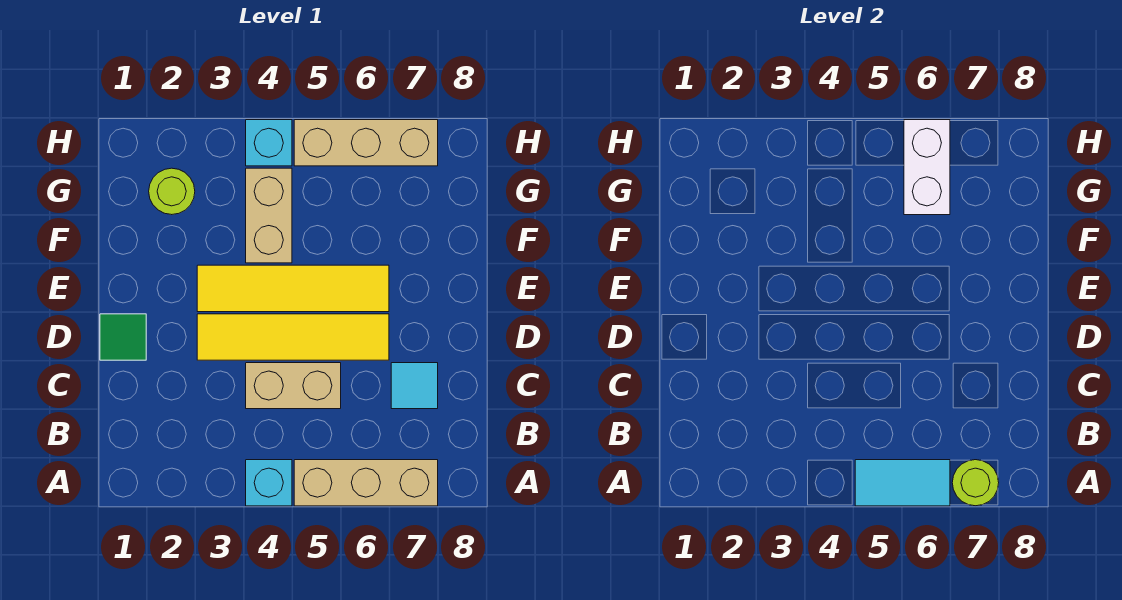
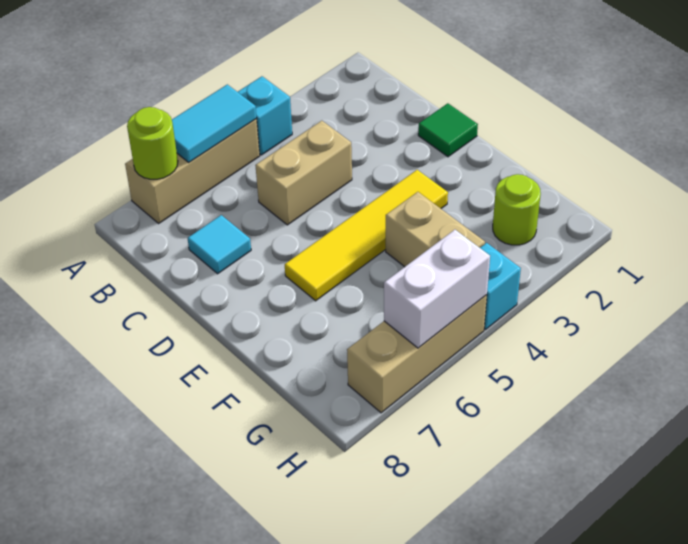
yellow 1x4 tile [197,314,389,360] -> none
white 1x2 brick [904,120,950,215] -> white 1x2 brick turned to [384,230,490,348]

